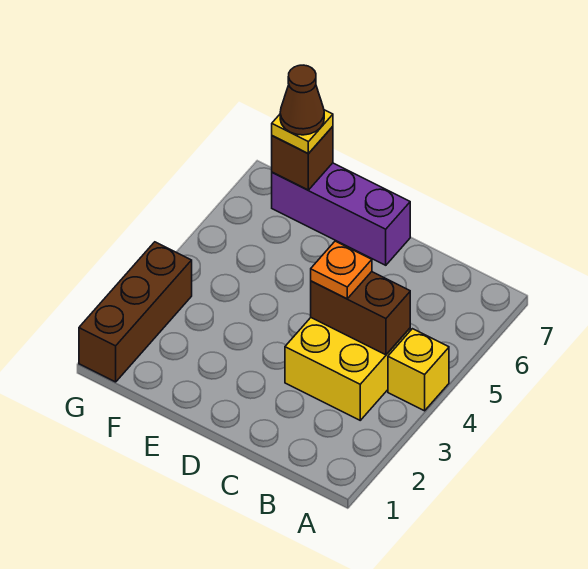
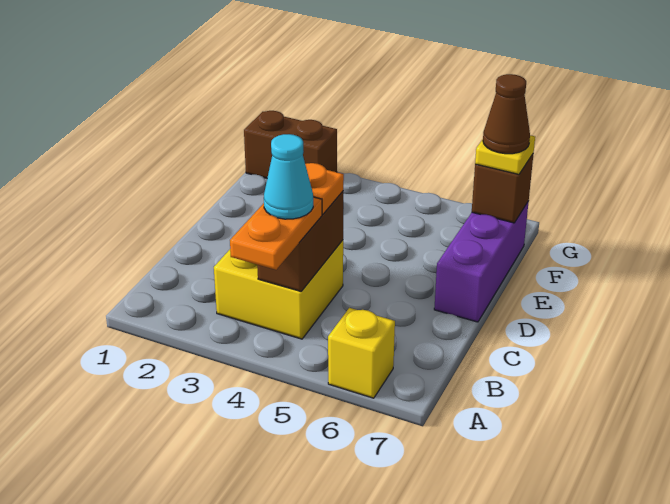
yellow 1x1 brick [388,329,449,411] -> yellow 1x1 brick moved to [328,308,395,398]
none -> orange 1x2 plate [230,197,322,270]
none -> cyan 1x1 cone [264,134,313,219]
brown 1x3 brick [79,242,192,382] -> brown 1x2 brick [244,111,337,178]

